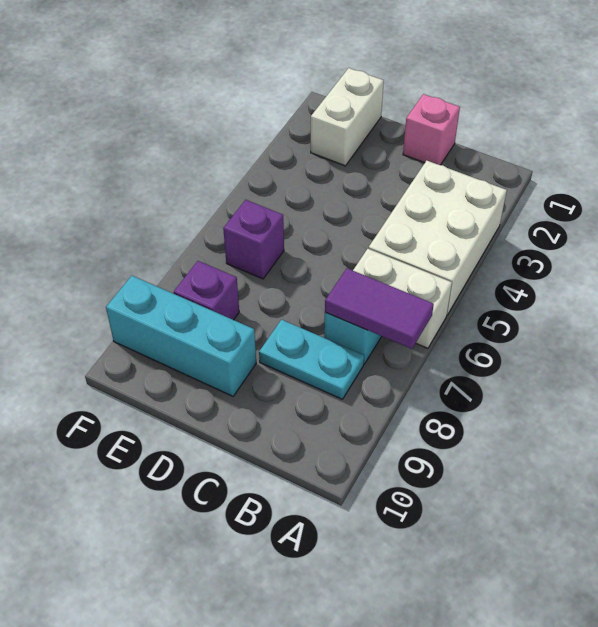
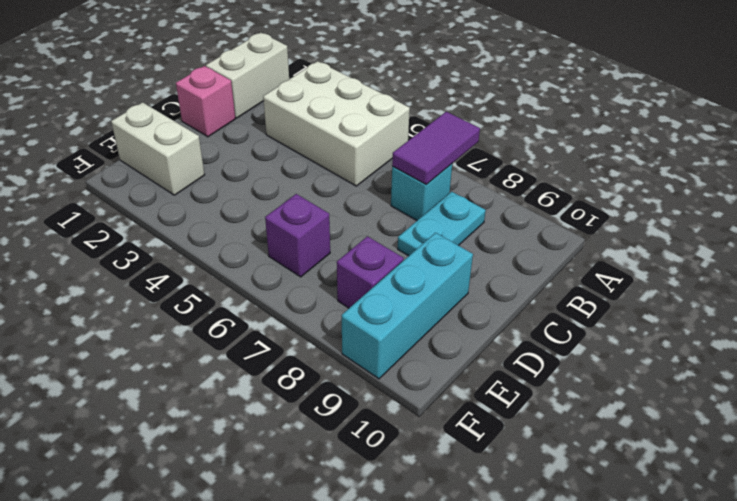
white 1x2 brick [353,249,452,348] -> white 1x2 brick moved to [206,33,289,118]

